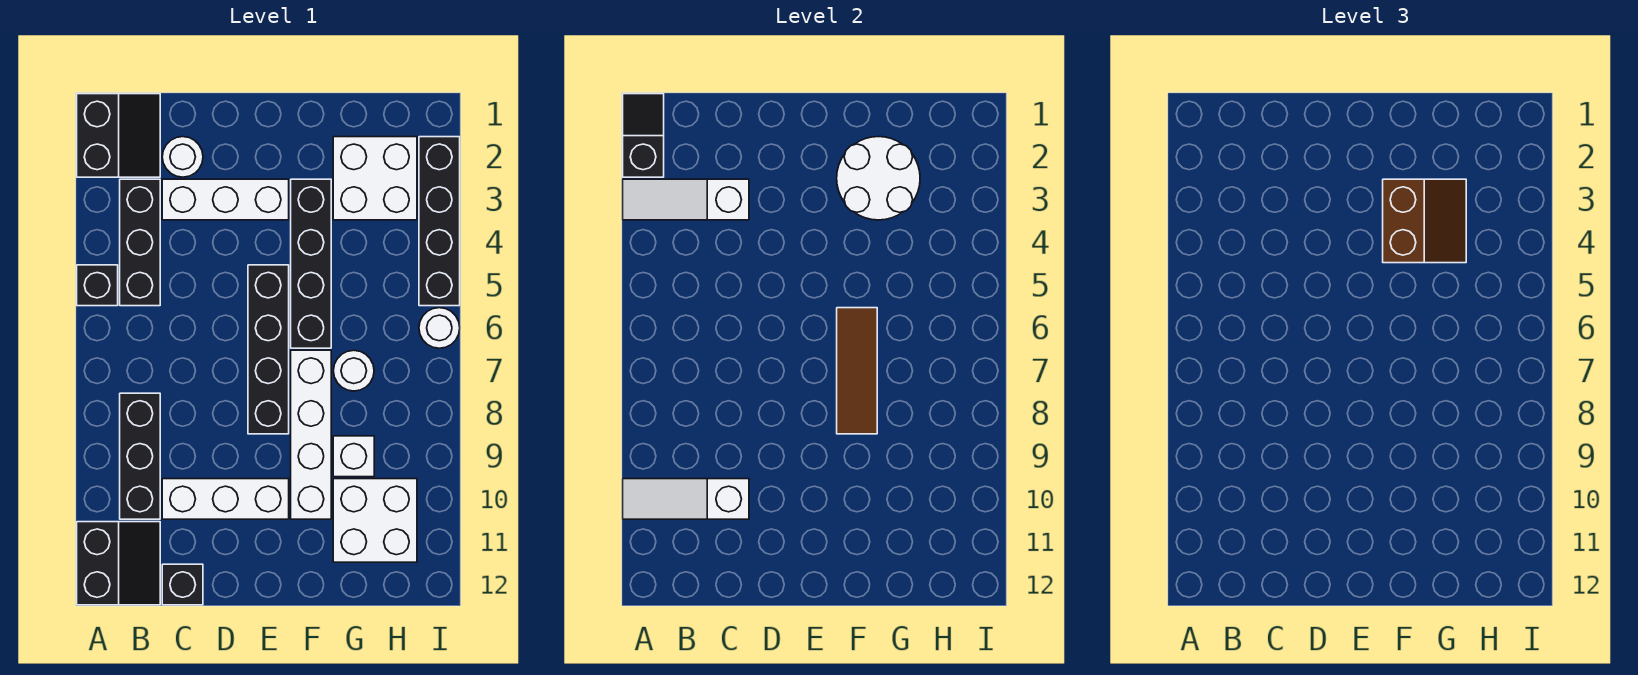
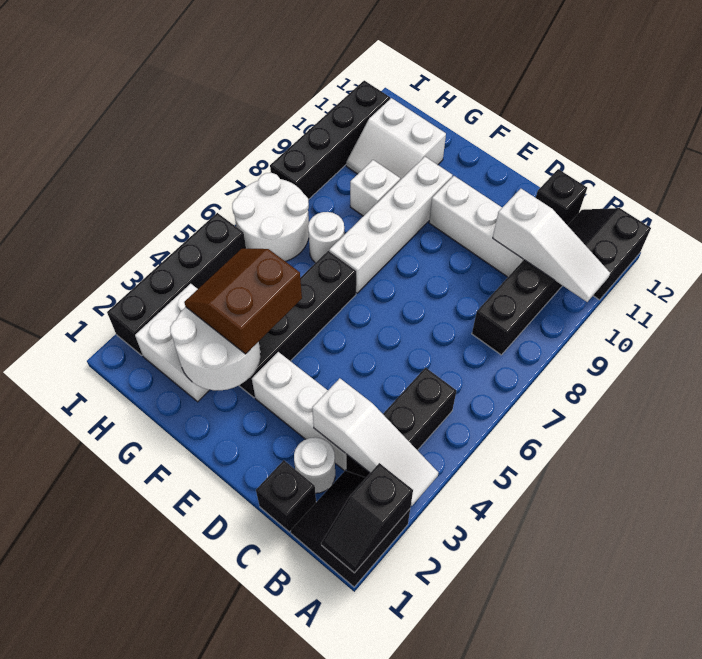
black 1x1 brick [77,265,118,306] -> black 1x1 brick moved to [256,460,316,532]
black 1x4 brick [248,265,289,434] -> black 1x4 brick moved to [270,81,390,200]
brown 1x3 tile [837,308,877,434] -> none
white 2x2 brick [333,479,417,562] -> white 2x2 slope [346,98,446,180]
white 1x1 round brick [419,308,460,348] -> white 2x2 round brick [232,173,309,261]

